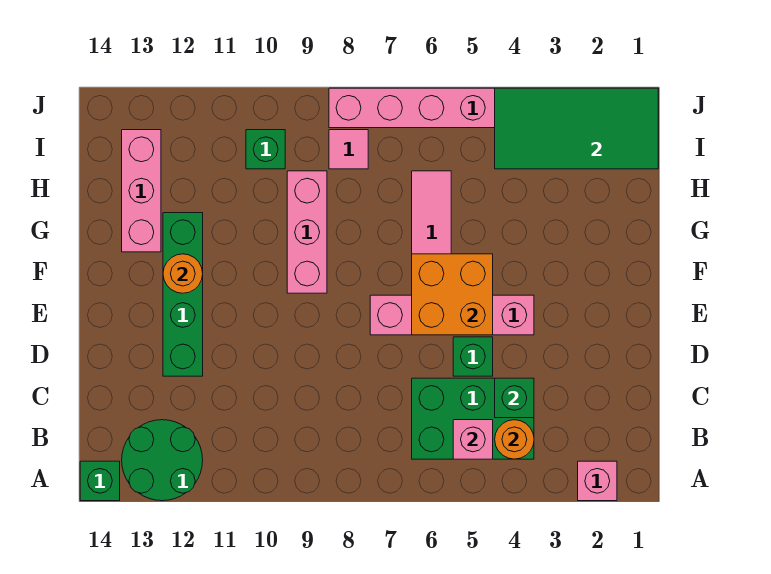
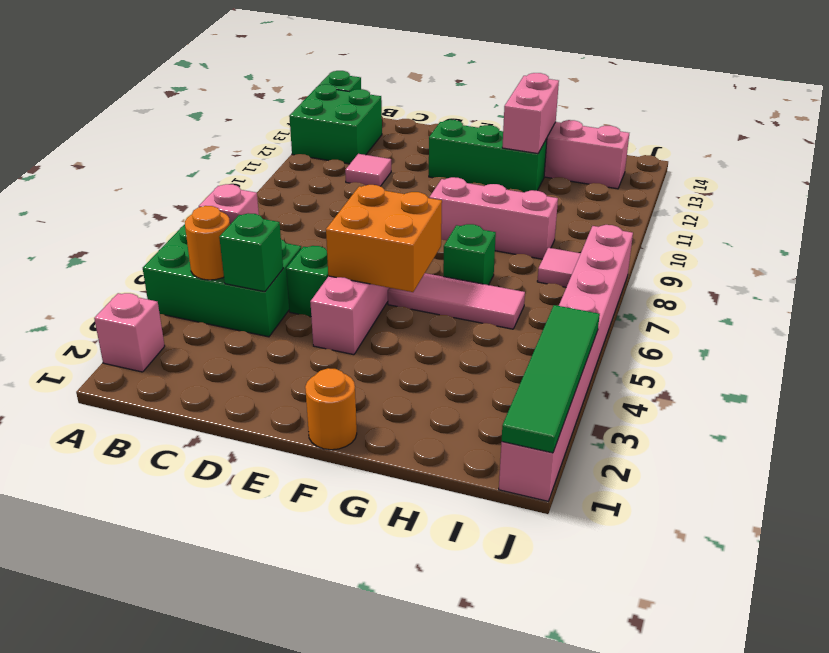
green 2x2 round brick [122,420,203,501] -> green 2x2 brick [289,84,382,164]
green 2x3 brick [412,378,534,459] -> green 2x3 brick turned to [143,224,301,337]
none -> pink 1x1 tile [345,154,391,186]
green 1x4 brick [163,213,203,376] -> green 1x3 brick [429,120,547,193]
orange 1x1 round brick [163,254,203,293] -> orange 1x1 round brick moved to [305,368,357,450]
none -> pink 1x2 brick [502,73,559,154]
green 2x4 tile [495,88,658,169] -> green 1x4 tile [502,305,600,453]
green 1x1 brick [246,130,285,169] -> green 1x1 brick moved to [443,224,496,285]

